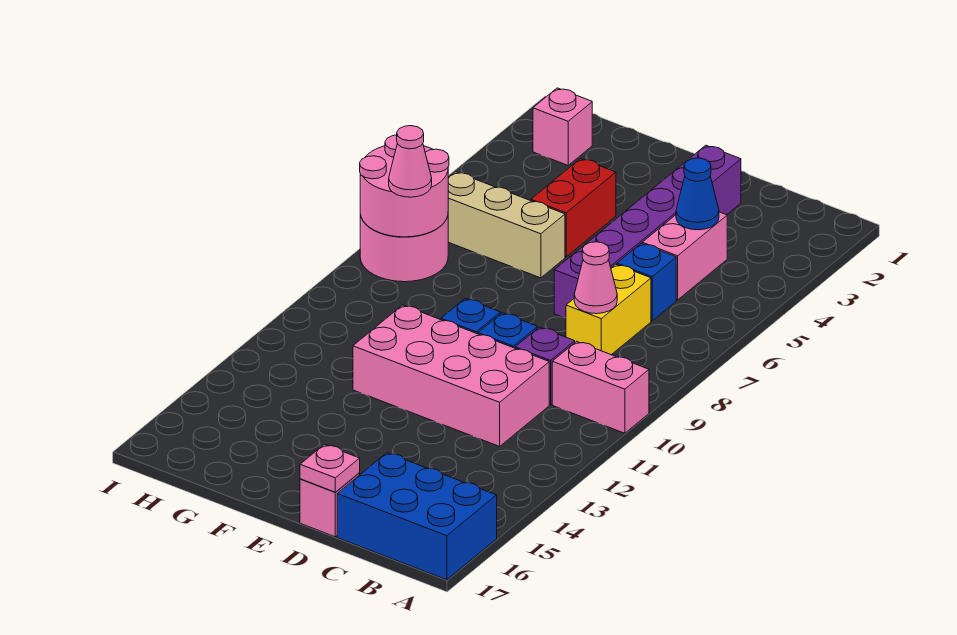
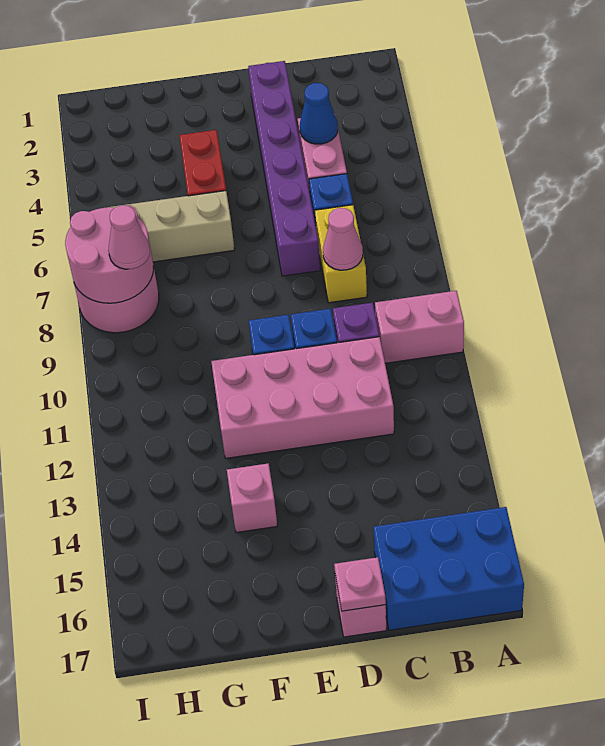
pink 1x1 brick [533,88,592,165] -> pink 1x1 brick moved to [227,463,277,533]

